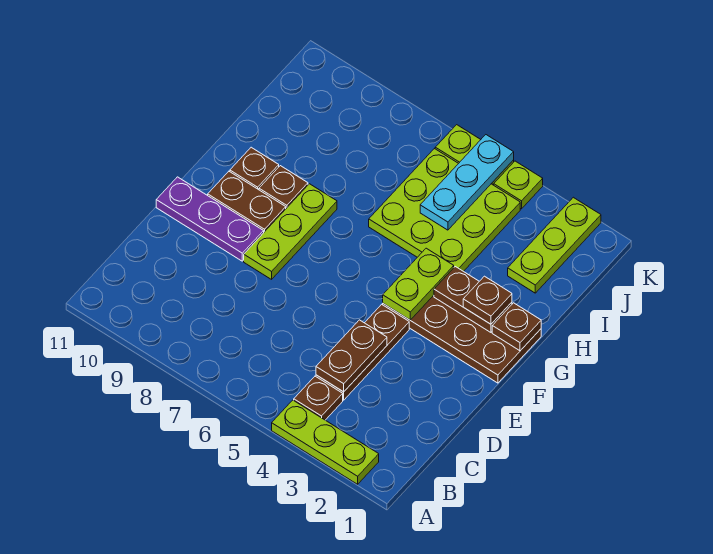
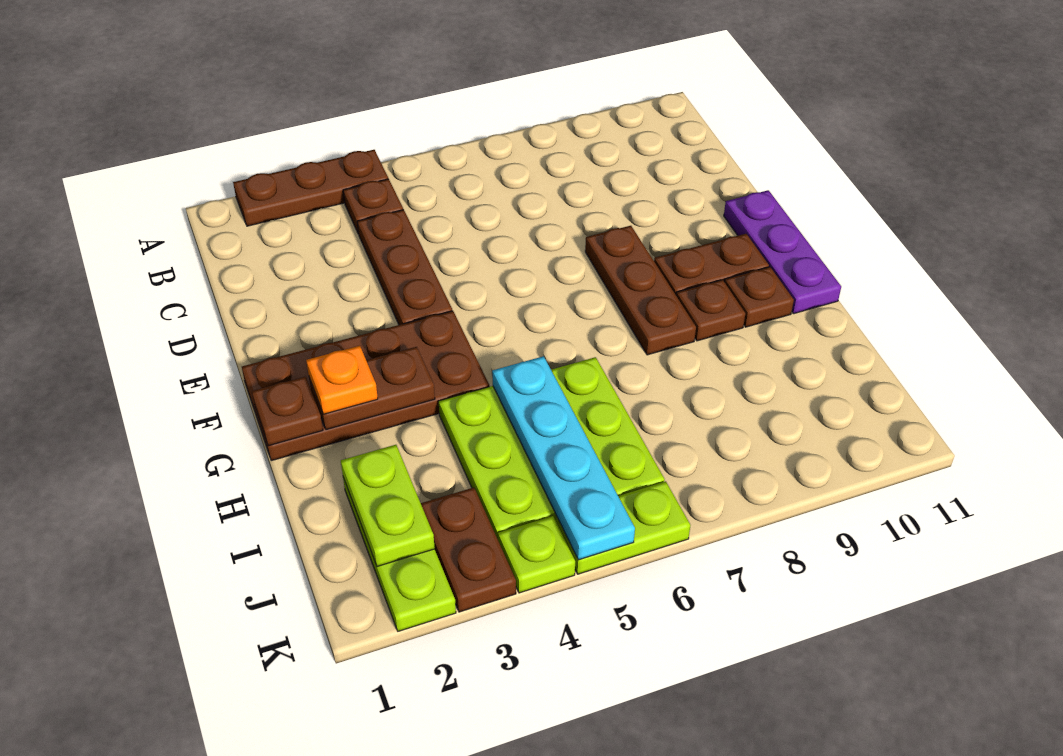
lime 1x3 plate [272,400,379,484] -> brown 1x3 plate [233,150,388,226]
brown 1x2 plate [316,320,387,392] -> brown 1x2 plate moved to [421,488,516,612]
lime 1x3 plate [244,184,337,279] -> brown 1x3 plate [585,226,696,355]
purple 1x3 plate [156,177,264,261] -> purple 1x3 plate turned to [724,190,841,314]
lime 1x2 plate [383,248,454,320] -> lime 1x2 plate moved to [341,445,435,567]
brown 1x1 plate [463,276,512,324] -> orange 1x1 plate [306,346,378,414]
cyan 1x3 plate [420,135,514,230] -> cyan 1x4 plate [492,356,635,560]

